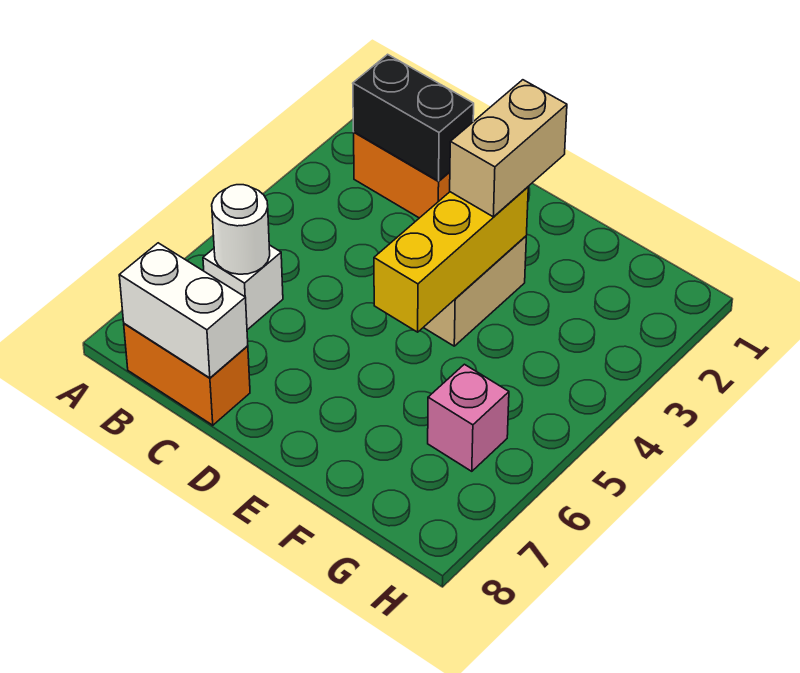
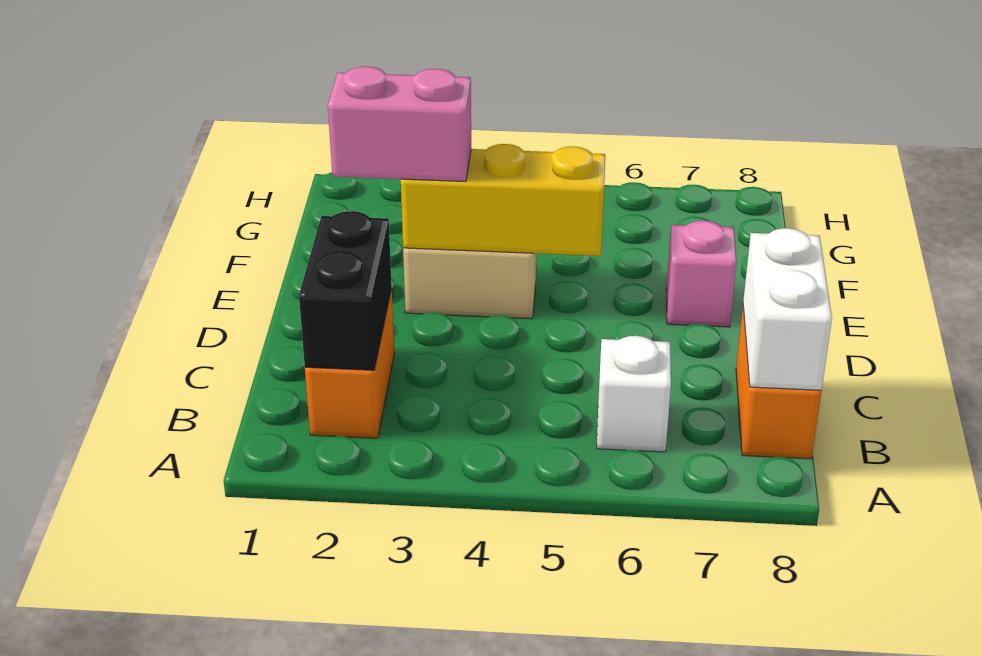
white 1x1 round brick [212,185,270,274] -> none
tan 1x2 brick [450,80,567,217] -> pink 1x2 brick [328,66,471,182]
pink 1x1 brick [428,364,509,471] -> pink 1x1 brick moved to [666,220,737,327]

